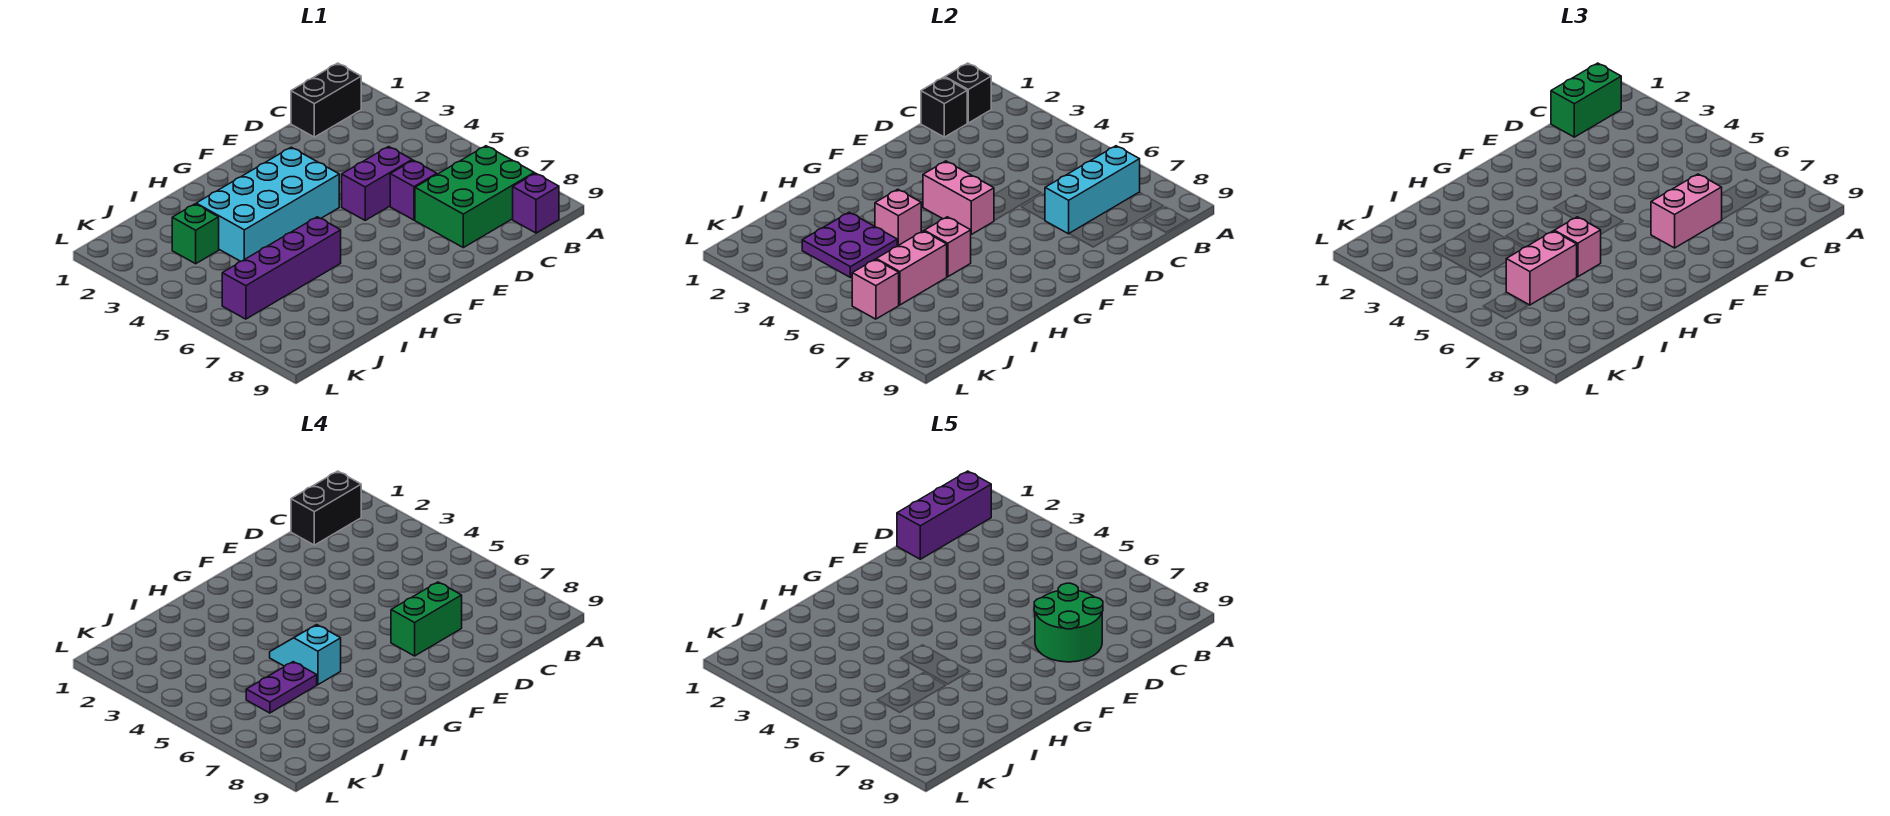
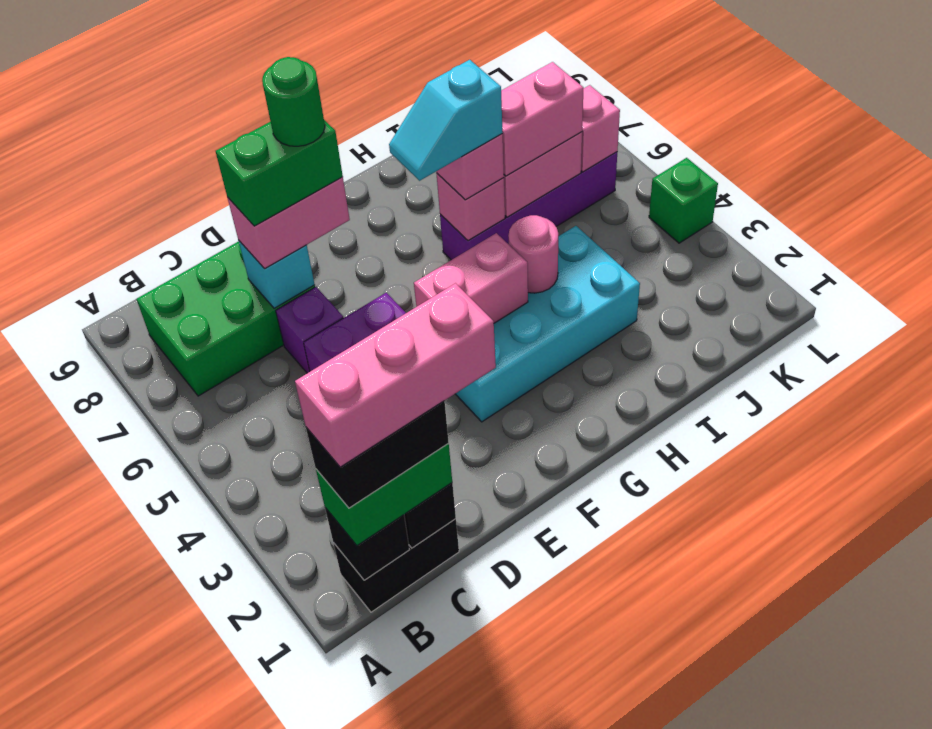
purple 1x3 brick [897,471,991,559] -> pink 1x3 brick [295,283,496,467]
cyan 1x3 brick [1045,146,1140,234] -> cyan 1x1 brick [238,240,315,309]
purple 1x1 brick [513,173,559,233] -> none
green 2x2 round brick [1034,583,1103,662] -> green 1x1 round brick [262,57,325,146]
pink 1x2 brick [923,161,994,234] -> pink 1x2 brick turned to [414,233,528,323]
pink 1x1 brick [875,189,921,246] -> pink 1x1 round brick [508,215,558,293]
cyan 1x2 slope [270,625,341,685] -> cyan 1x2 slope turned to [389,60,503,181]
purple 2x2 plate [802,212,897,277] -> none
purple 1x2 plate [246,662,317,713] -> none
green 1x1 brick [172,204,219,264] -> green 1x1 brick moved to [649,158,718,243]

